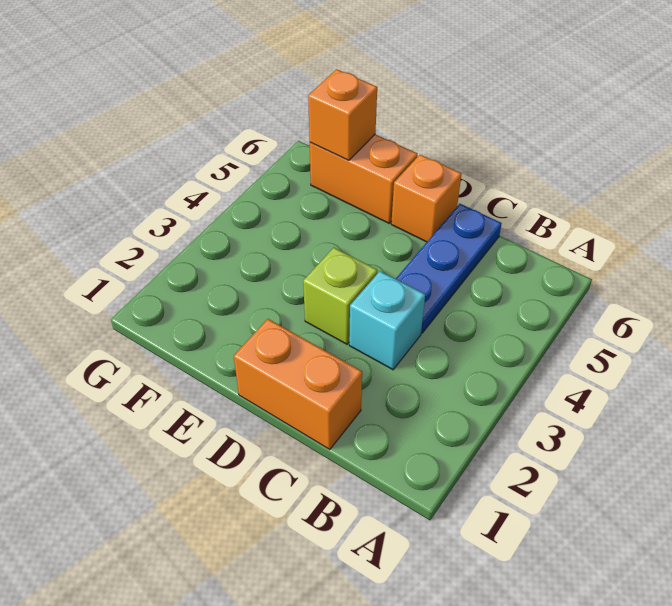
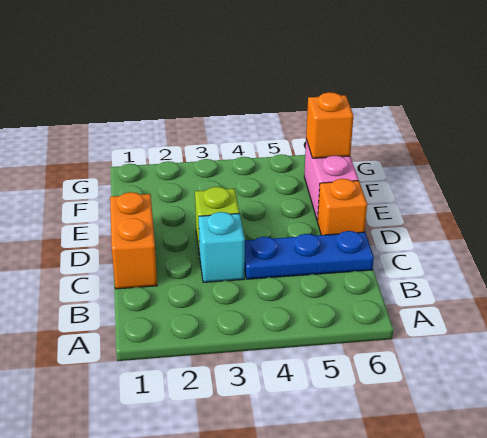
orange 1x2 brick [310,134,418,223] -> pink 1x2 brick [304,139,358,221]

